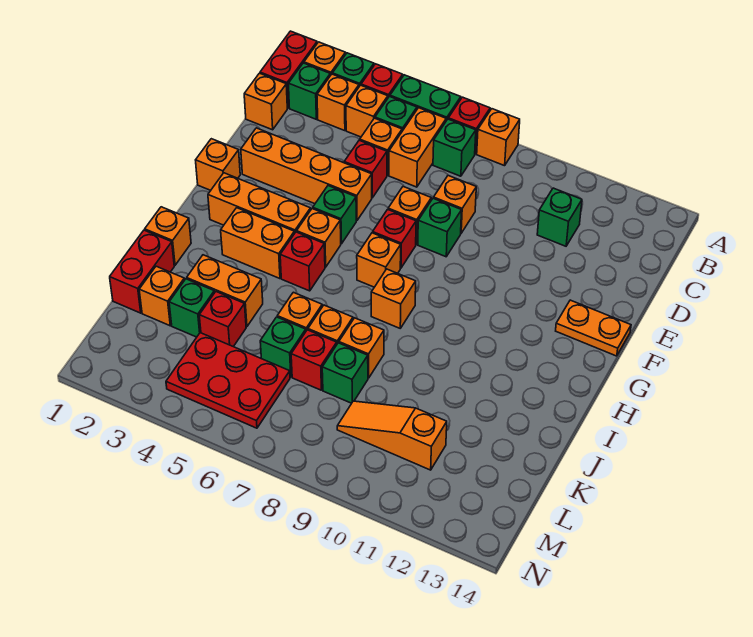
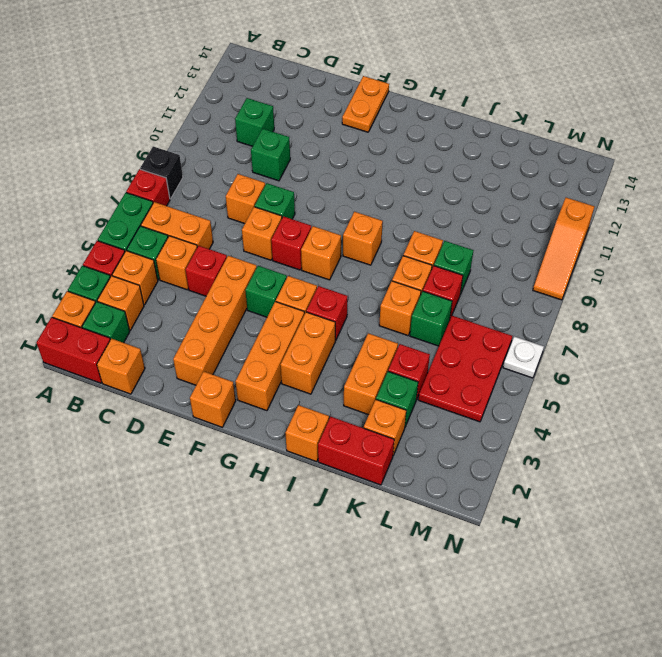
orange 1x1 brick [477,109,520,166] -> black 1x1 brick [140,146,183,199]
green 1x1 brick [433,119,476,176] -> green 1x1 brick moved to [251,129,290,181]
orange 1x3 slope [337,401,447,470] -> orange 1x3 slope moved to [533,198,594,300]
none -> white 1x1 plate [503,336,544,378]

